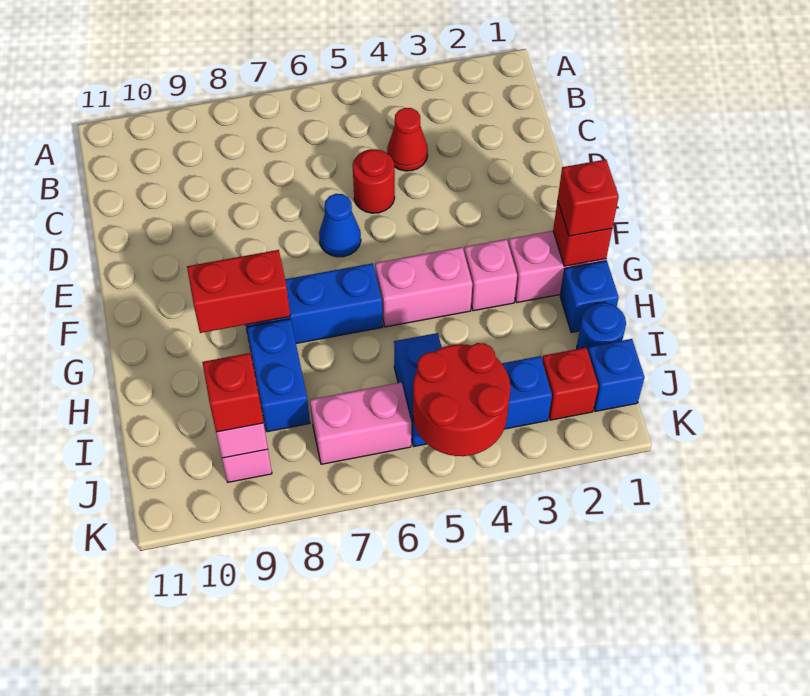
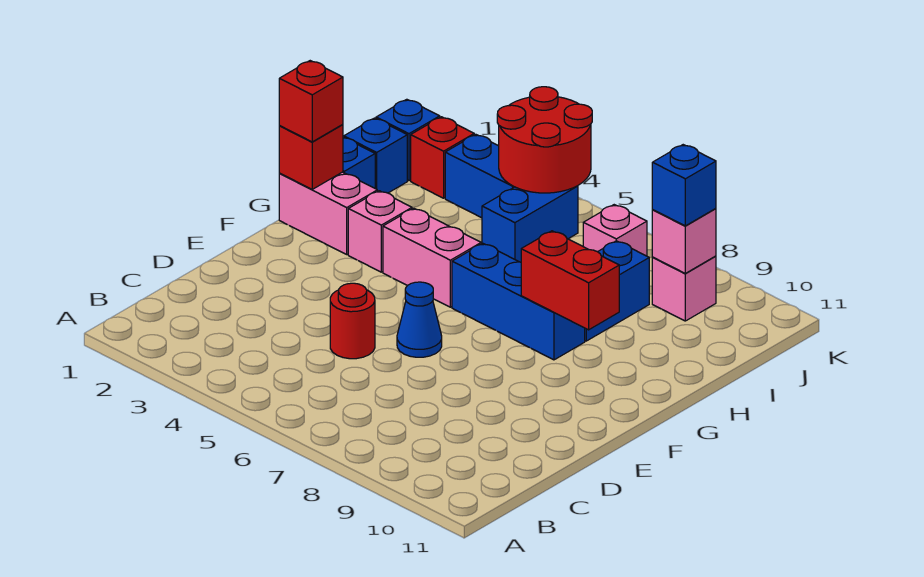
red 1x1 cone [387,108,428,171] -> none
blue 1x1 round brick [577,303,626,350] -> blue 1x1 brick [344,118,407,193]
pink 1x2 brick [310,382,411,464] -> pink 1x1 brick [583,205,647,256]
red 1x1 brick [202,353,263,432] -> blue 1x1 brick [652,145,716,226]

